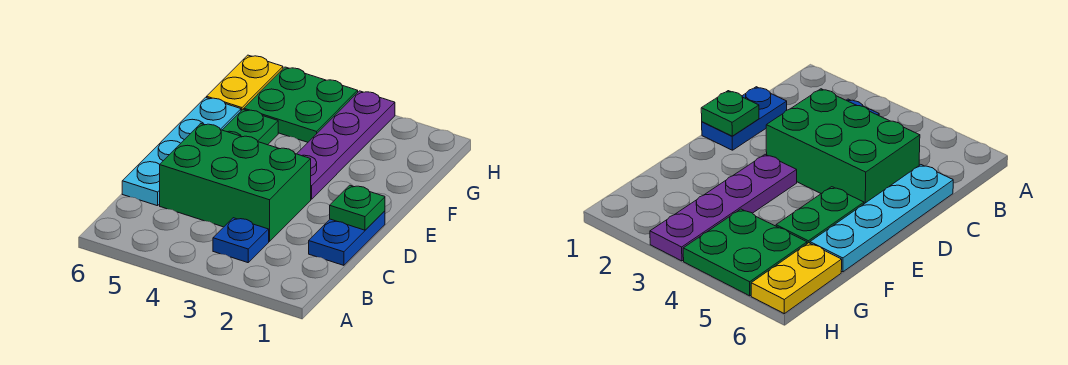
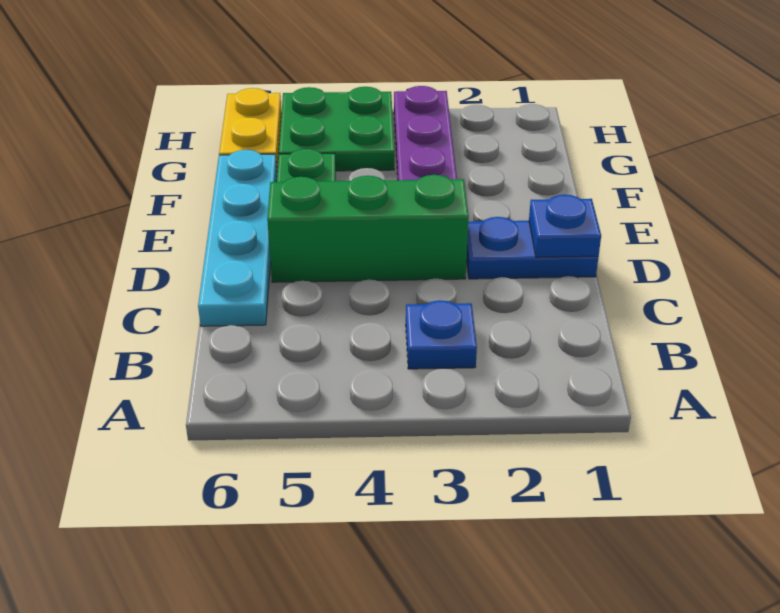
blue 1x2 plate [309,211,385,265] -> blue 1x2 plate turned to [466,217,598,279]
green 2x3 brick [160,124,311,242] -> green 1x3 brick [267,175,469,282]
green 1x1 plate [330,185,385,230] -> blue 1x1 plate [529,195,601,257]

